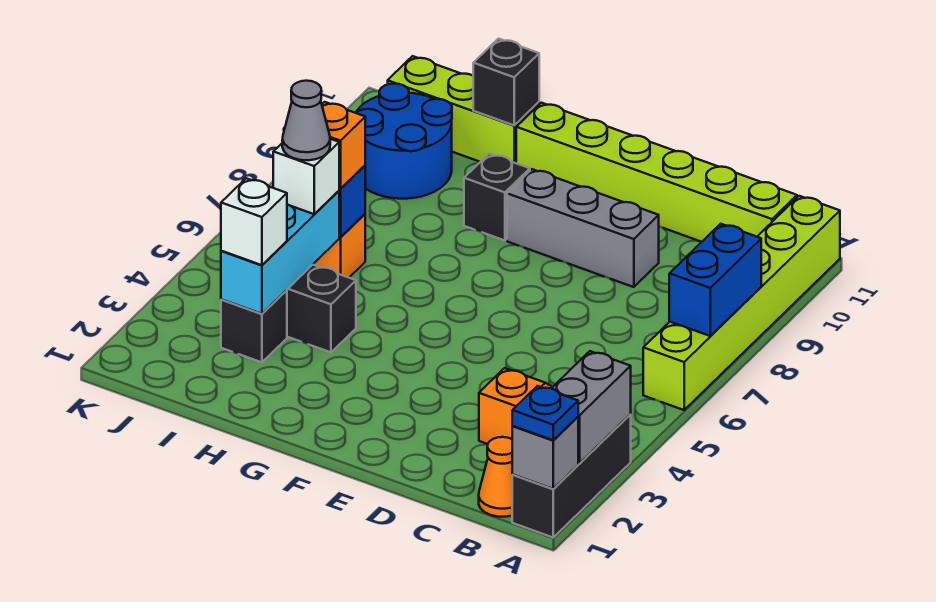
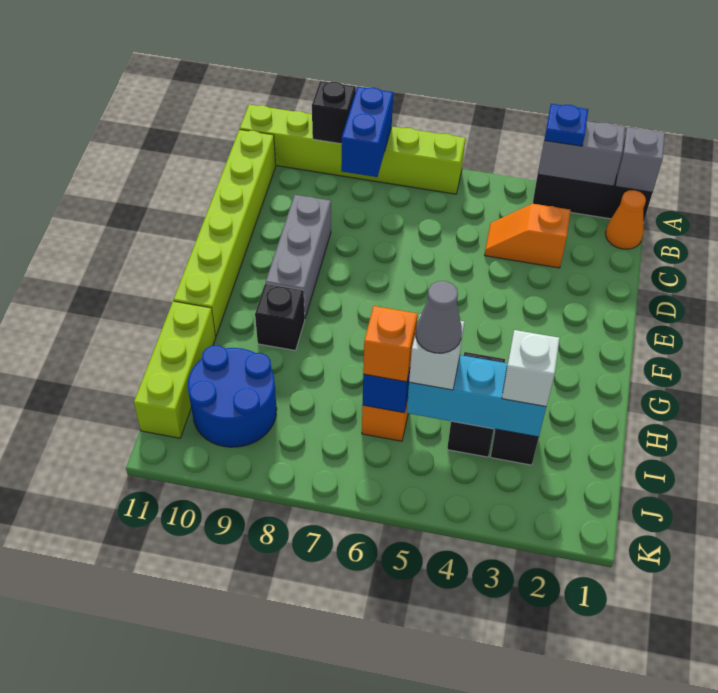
blue 1x1 plate [512,386,578,440] -> blue 1x1 plate moved to [545,104,588,146]
blue 1x2 brick [669,224,761,336] -> blue 1x2 brick turned to [341,87,393,177]
black 1x1 brick [473,39,539,125] -> black 1x1 brick moved to [312,81,356,144]

